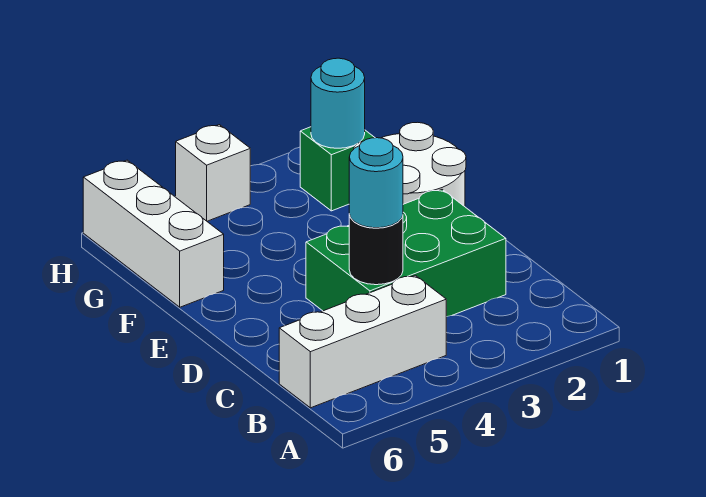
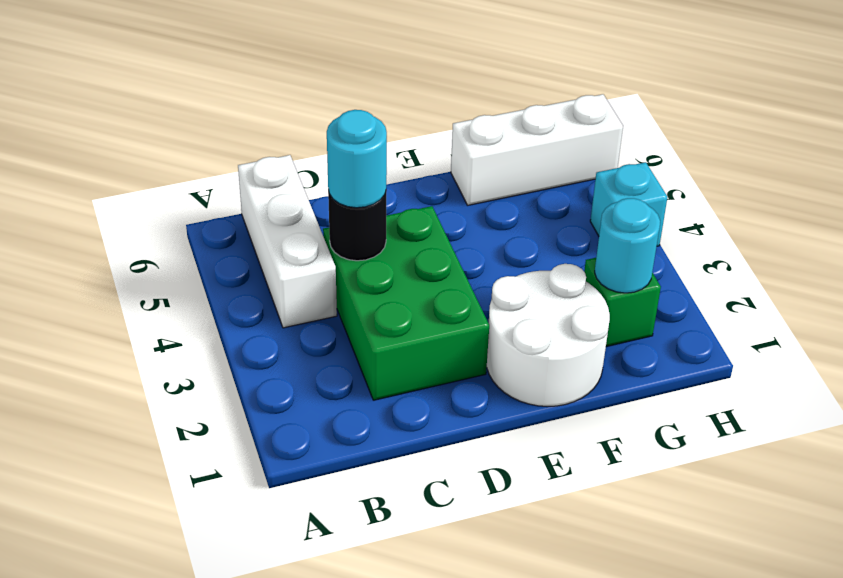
white 1x1 brick [176,125,250,221] -> cyan 1x1 brick [590,162,667,246]

